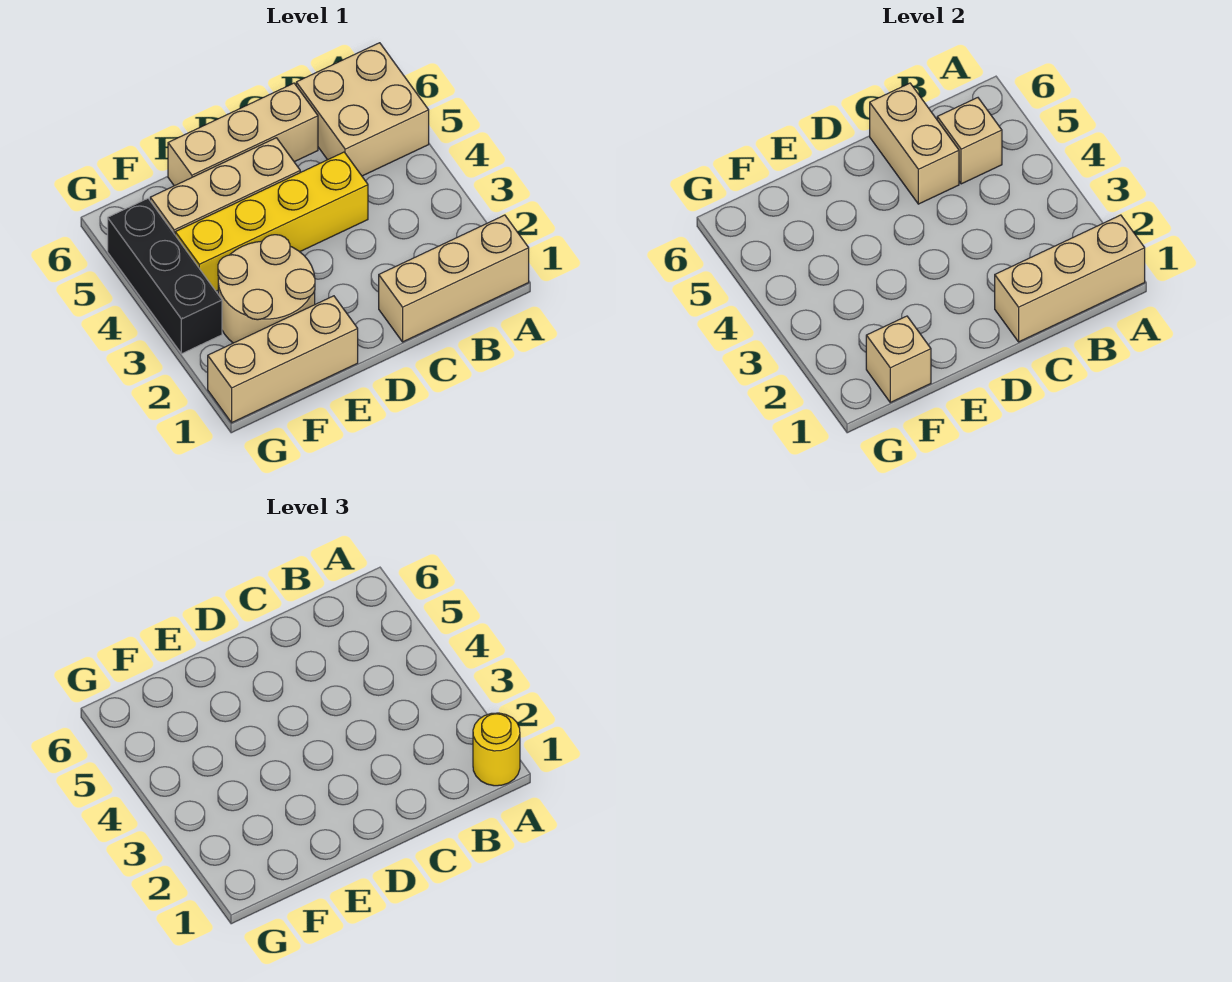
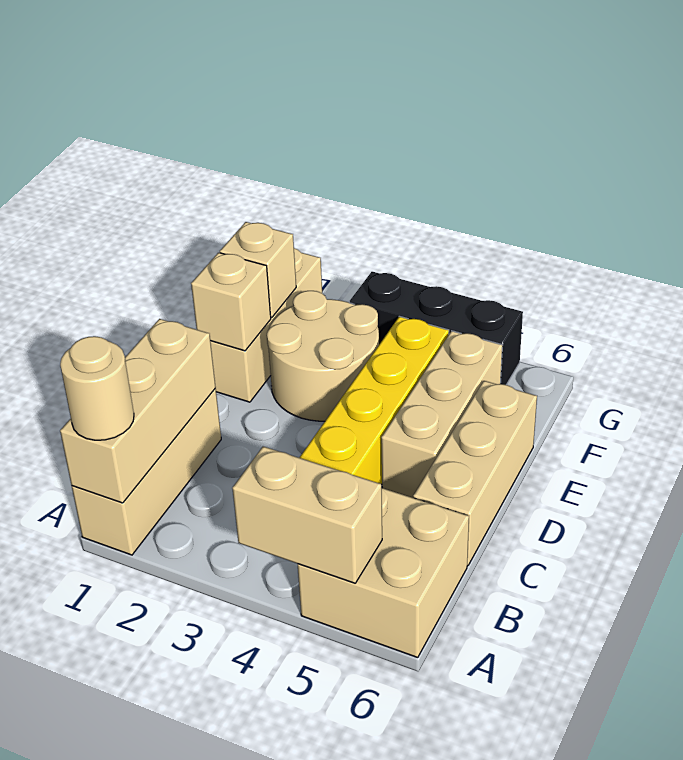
yellow 1x1 round brick [473,713,520,786] -> tan 1x1 round brick [60,336,134,440]
tan 1x1 brick [937,98,1002,184] -> tan 1x1 brick moved to [191,253,271,351]
tan 1x2 brick [870,83,959,204] -> tan 1x2 brick moved to [232,446,382,583]

